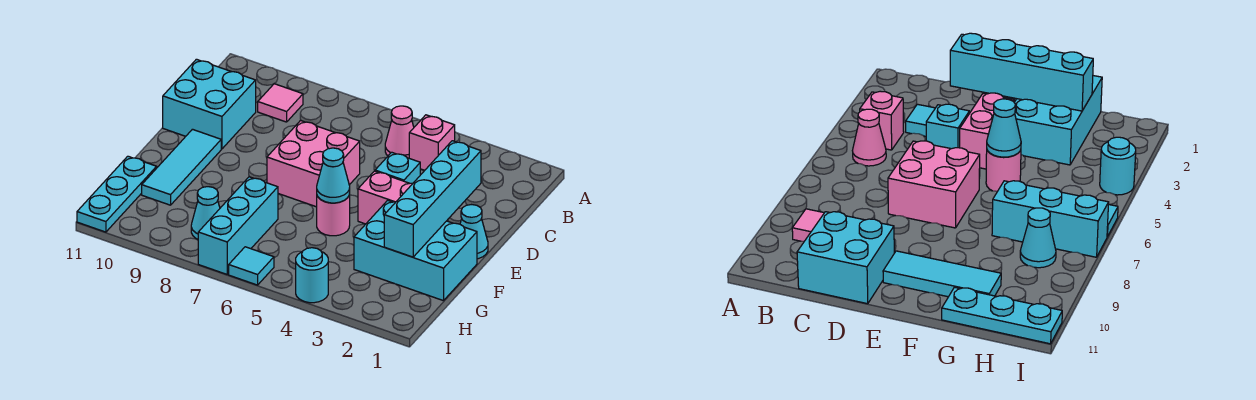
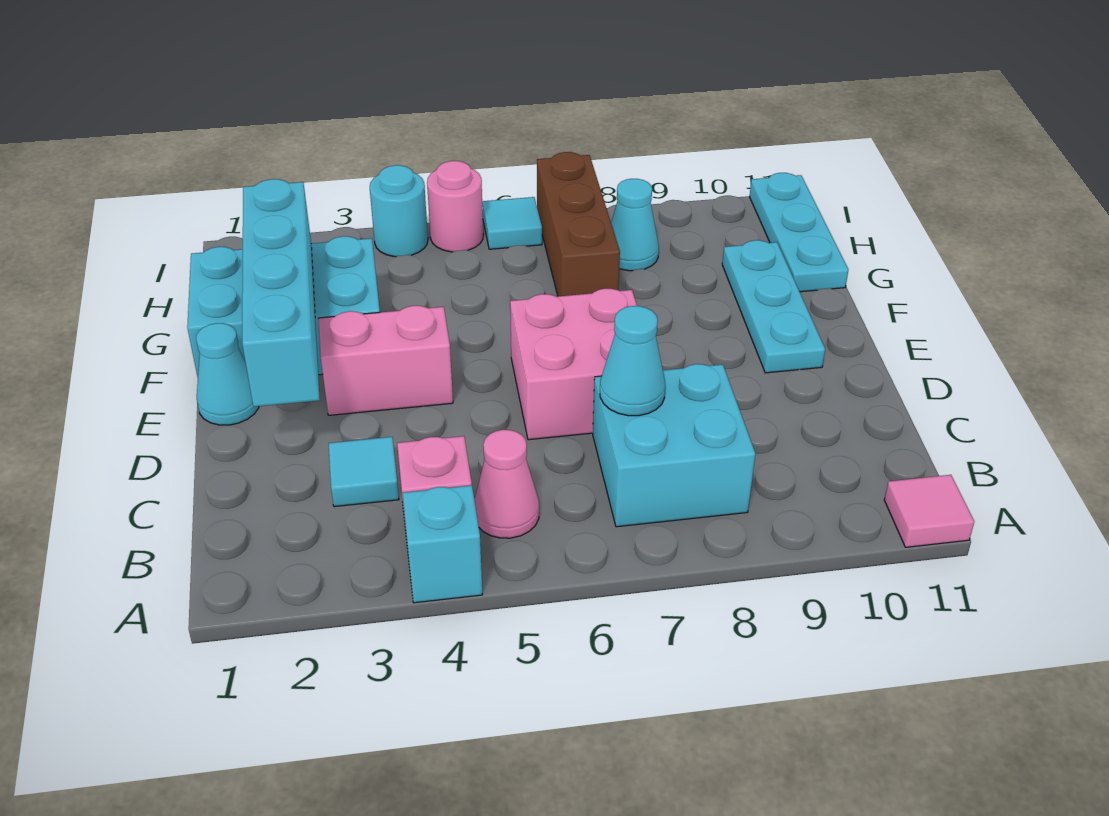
pink 1x1 tile [258,84,303,122] -> pink 1x1 tile moved to [884,475,974,547]
cyan 2x2 brick [163,59,256,149] -> cyan 2x2 brick moved to [593,364,756,527]
cyan 1x1 brick [375,152,420,184] -> cyan 1x1 brick moved to [403,485,482,603]
cyan 1x3 tile [142,129,221,205] -> cyan 1x3 plate [722,240,825,373]
pink 1x1 round brick [317,194,350,236] -> pink 1x1 round brick moved to [427,161,483,252]
cyan 1x1 cone [317,148,350,203] -> cyan 1x1 cone moved to [600,306,665,416]
cyan 1x3 brick [198,177,278,274] -> brown 1x3 brick [537,152,620,296]

